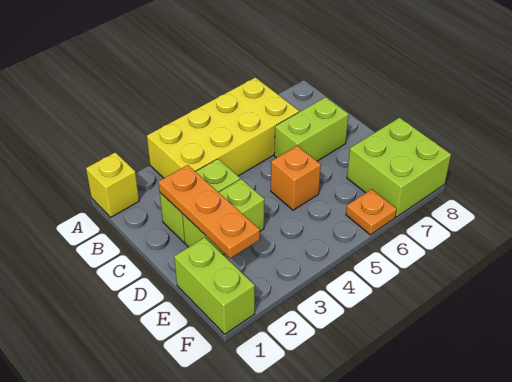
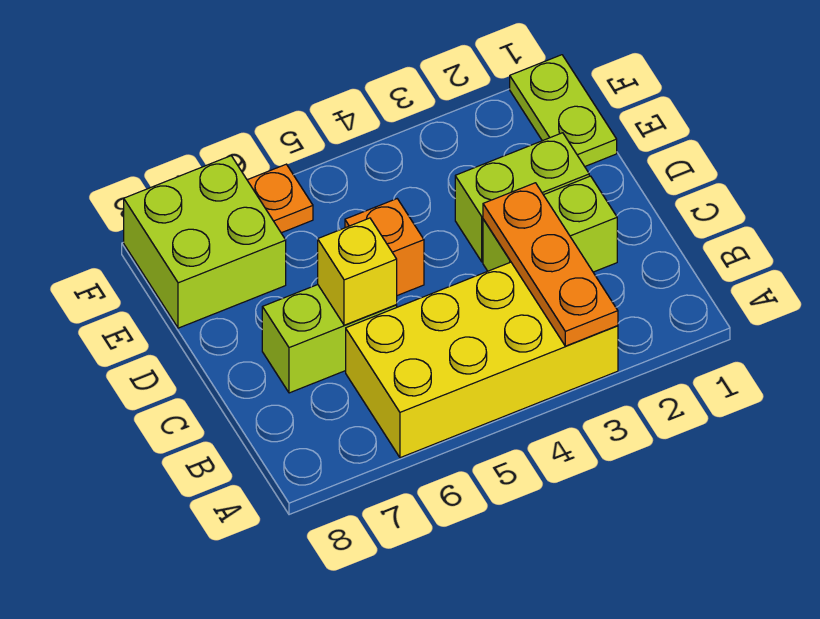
yellow 1x1 brick [86,152,139,217] -> yellow 1x1 brick moved to [318,218,397,325]
orange 1x3 plate [159,165,260,258] -> orange 1x3 plate moved to [483,183,618,346]
lime 1x2 brick [174,237,255,334] -> lime 1x2 plate [510,55,617,166]

